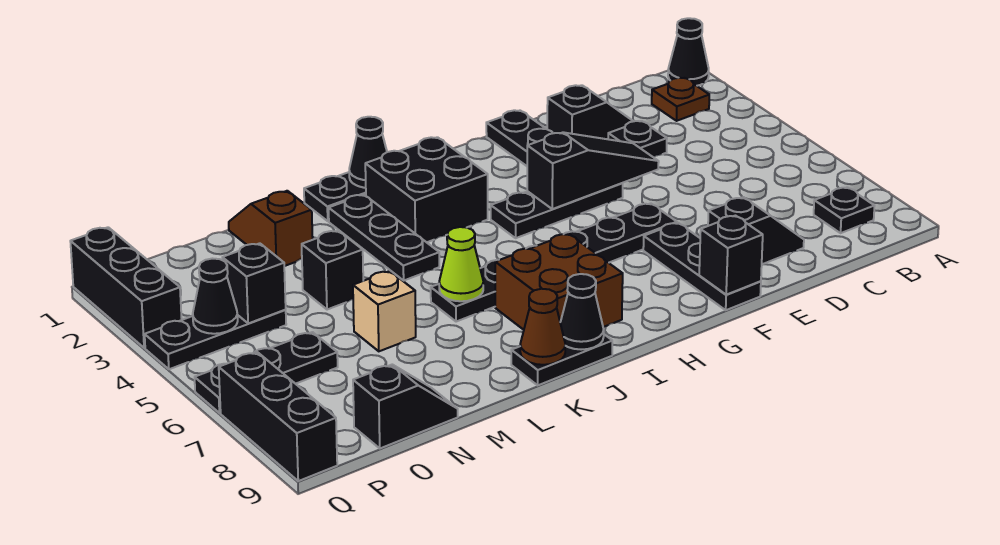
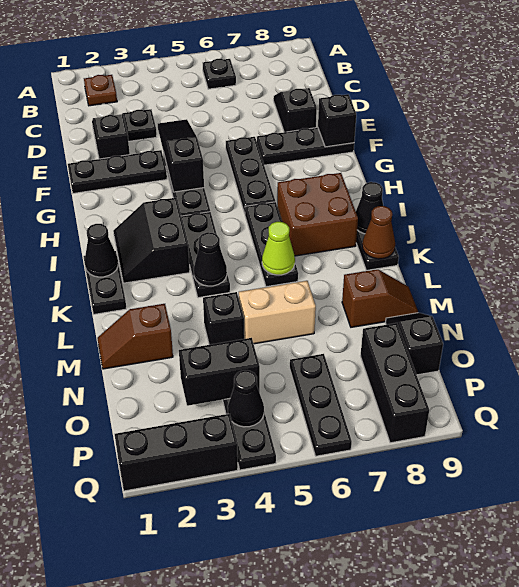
black 1x1 cone [668,18,709,86] -> black 1x1 cone moved to [194,232,227,286]
black 1x1 plate [814,187,874,233] -> black 1x1 plate moved to [203,59,236,89]
black 2x2 brick [365,137,488,242] -> black 2x2 slope [113,198,190,283]
black 1x3 plate [329,195,439,280] -> black 1x3 plate turned to [181,212,230,298]
tan 1x1 brick [353,271,416,351] -> tan 1x2 brick [239,281,316,344]
none -> brown 1x2 slope [342,269,418,327]
black 1x1 brick [222,243,286,323] -> black 1x2 brick [179,338,260,406]
black 1x3 brick [219,352,337,481] -> black 1x3 brick turned to [360,323,429,443]

